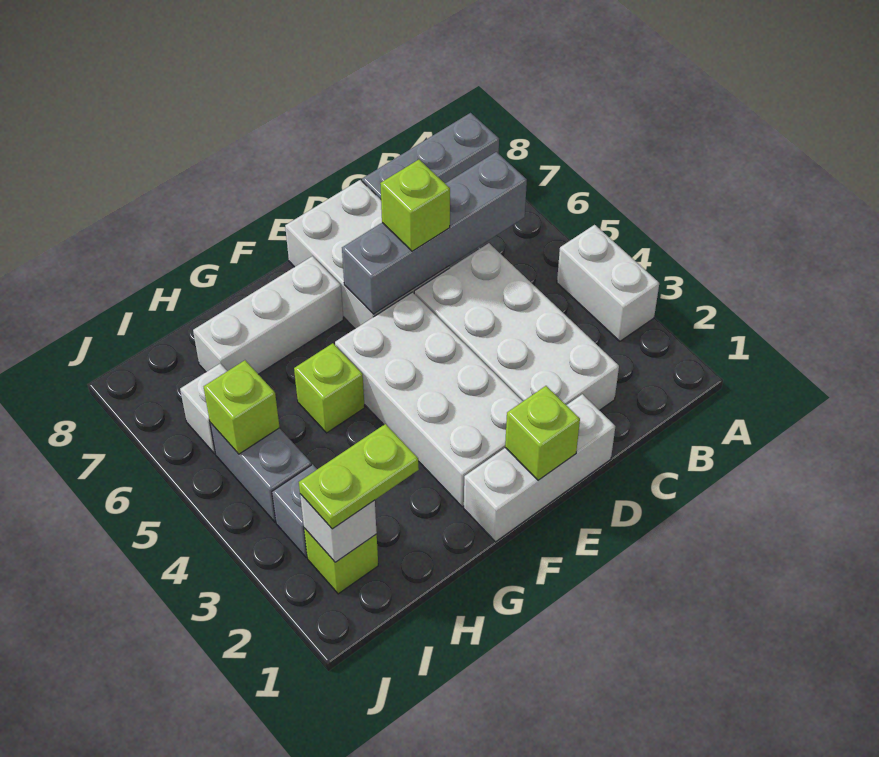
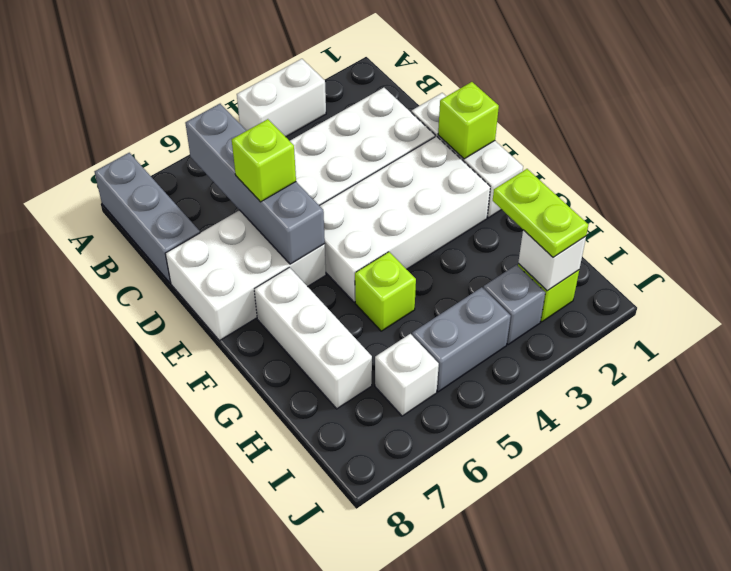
lime 1x1 brick [204,360,280,454] -> none

